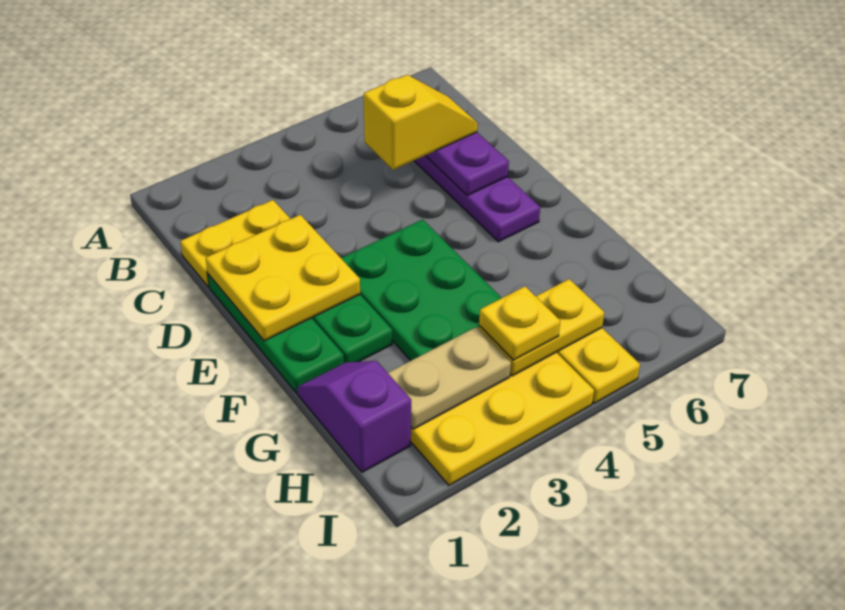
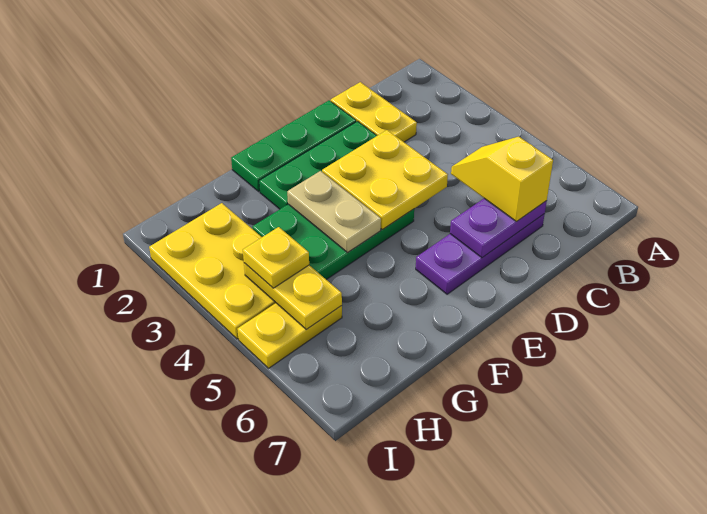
yellow 1x2 slope [364,75,478,170] -> yellow 1x2 slope turned to [451,136,553,221]
yellow 2x2 plate [206,215,360,341] -> yellow 2x2 plate moved to [322,130,448,230]
purple 1x2 slope [297,361,411,472] -> none
tan 1x2 plate [388,327,511,429] -> tan 1x2 plate moved to [287,171,381,253]

